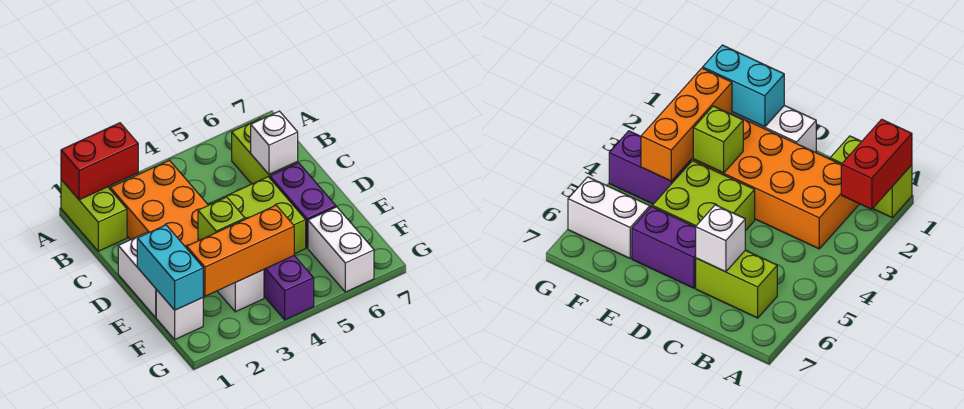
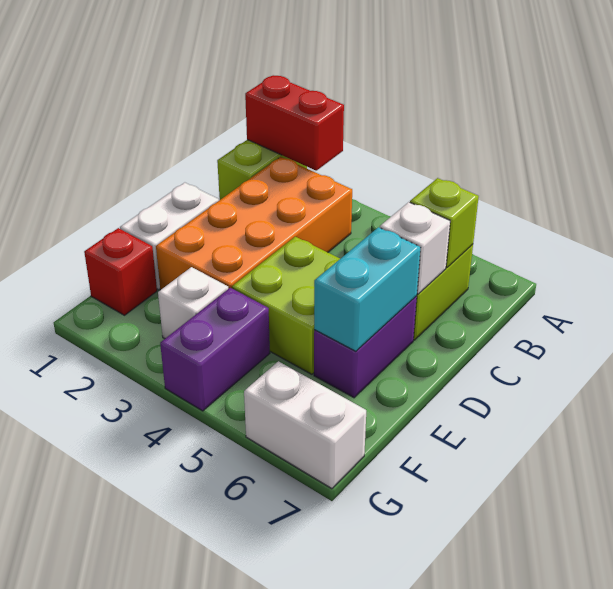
cyan 1x2 brick [137,225,203,310] -> cyan 1x2 brick moved to [314,227,421,351]
lime 1x1 brick [198,197,245,240] -> lime 1x1 brick moved to [410,178,479,268]
white 1x1 brick [156,290,203,339] -> red 1x1 brick [84,228,157,315]
orange 1x3 brick [187,205,294,296] -> none
white 1x2 brick [308,207,374,292] -> white 1x2 brick turned to [244,361,366,489]

